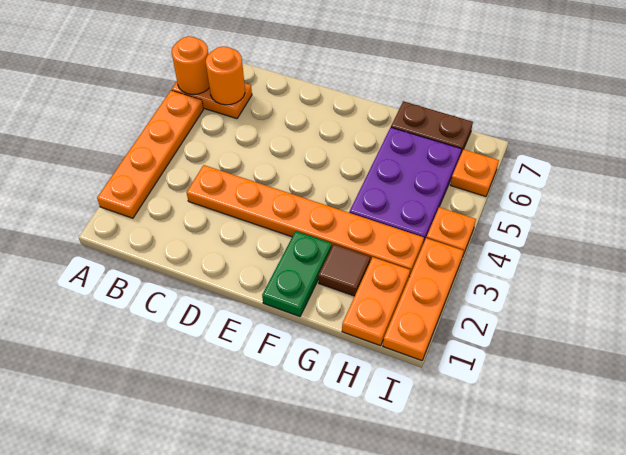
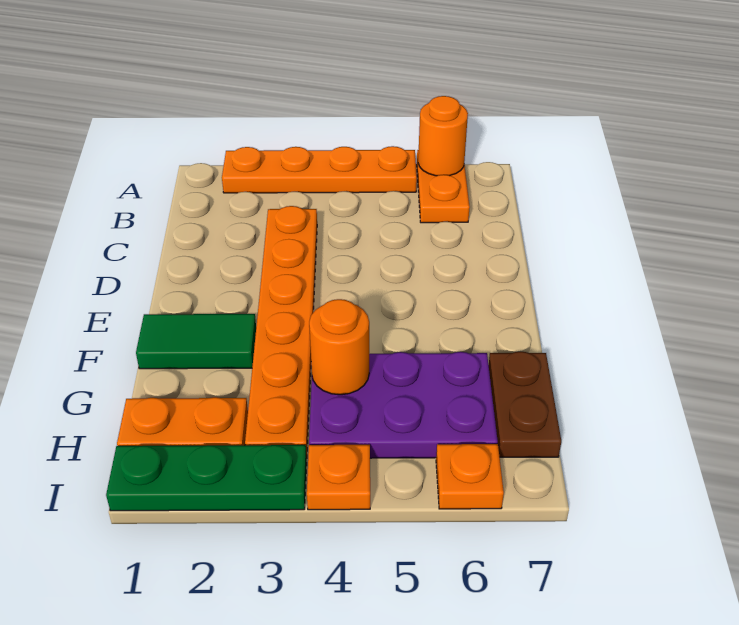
orange 1x1 round brick [206,46,245,105] -> orange 1x1 round brick moved to [309,299,369,395]
green 1x2 plate [262,231,332,316] -> green 1x2 tile [136,314,256,369]
brown 1x1 tile [318,244,371,296] -> none
orange 1x3 plate [383,238,464,361] -> green 1x3 plate [106,445,307,511]

